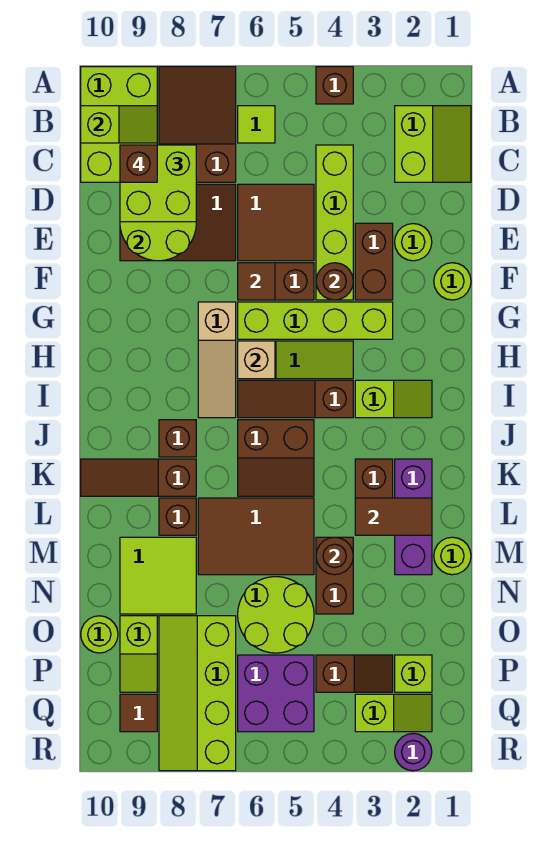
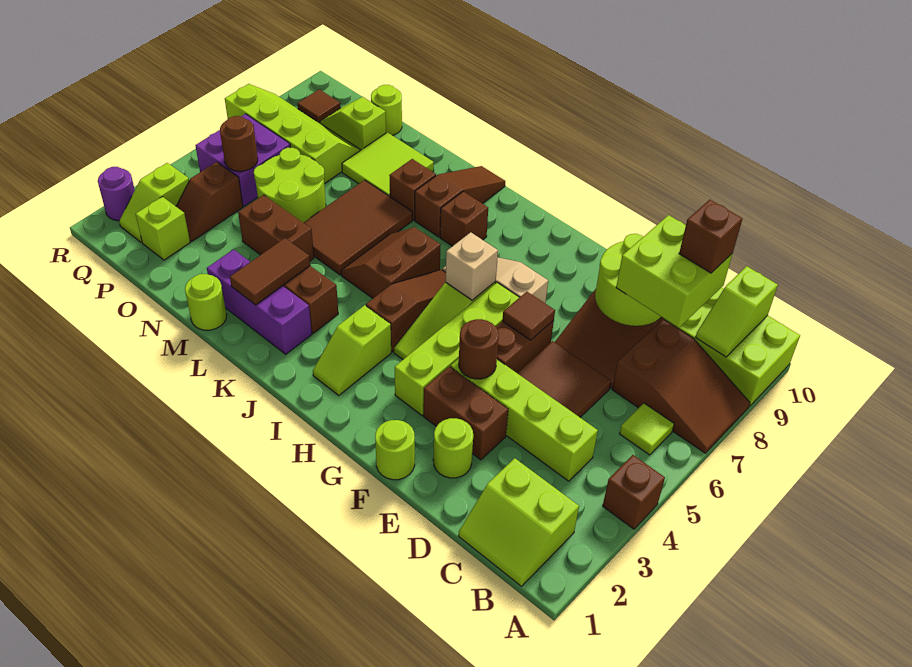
brown 1x1 round brick [316,537,353,575] -> brown 1x1 round brick moved to [220,116,258,171]

